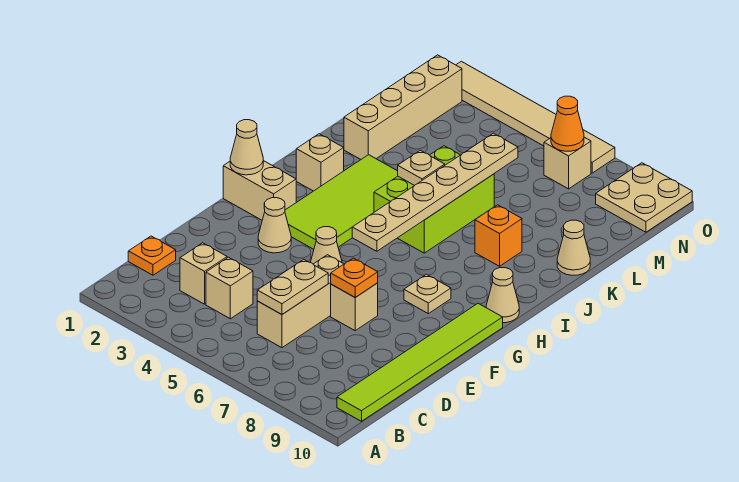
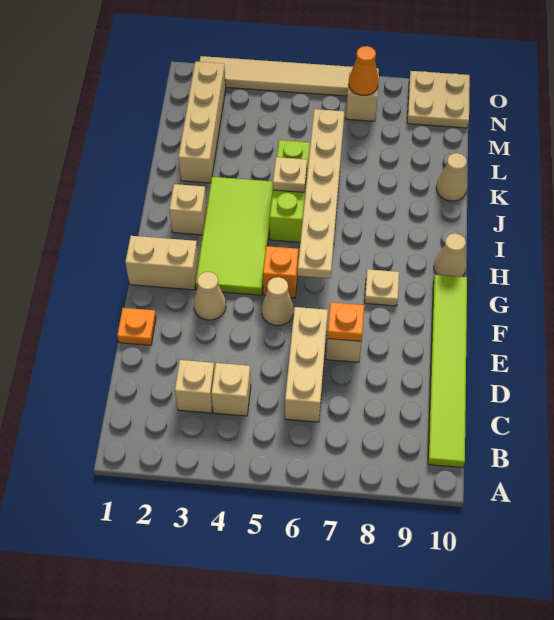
orange 1x1 plate [128,236,176,275] -> orange 1x1 plate moved to [117,308,156,345]
tan 1x2 plate [257,259,328,314] -> none
tan 1x1 cone [230,120,263,175] -> none
orange 1x1 brick [475,205,522,266] -> orange 1x1 brick moved to [263,246,299,298]

